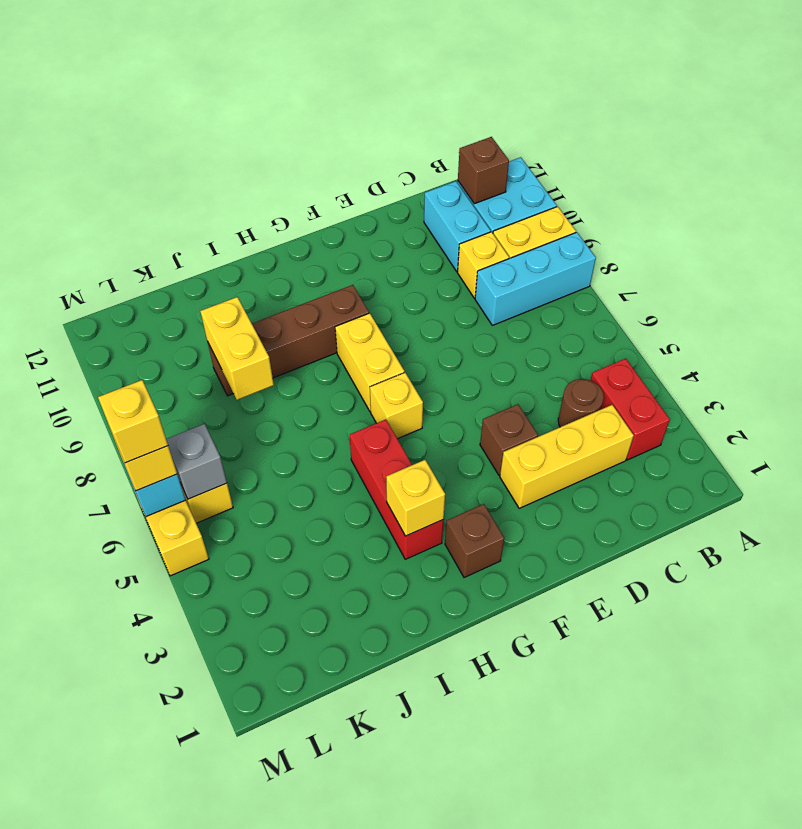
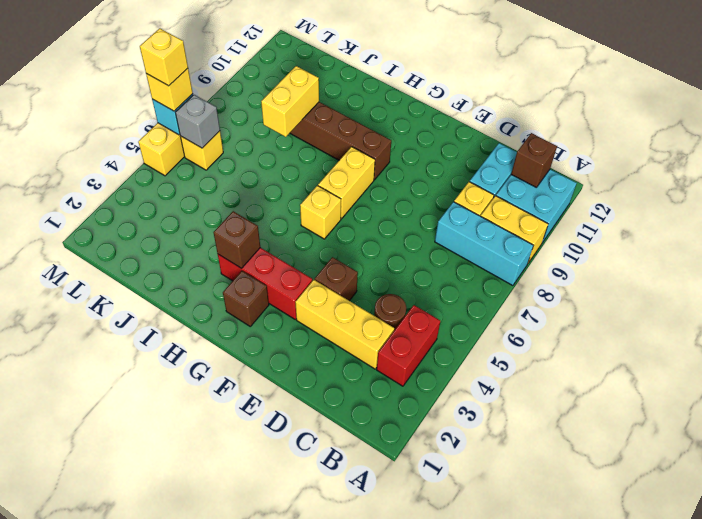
red 1x3 brick [350,420,444,559] -> red 1x3 brick turned to [218,248,312,319]
yellow 1x1 brick [386,460,445,536] -> brown 1x1 brick [214,211,260,268]

